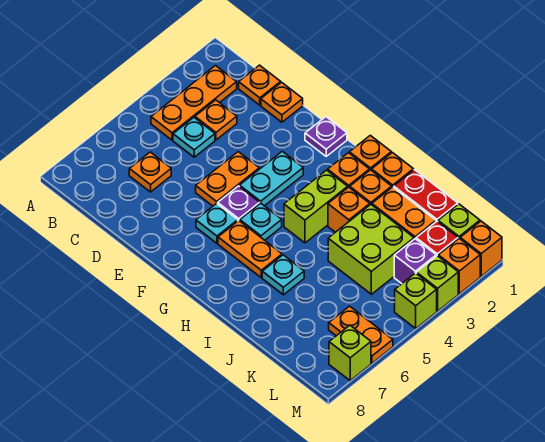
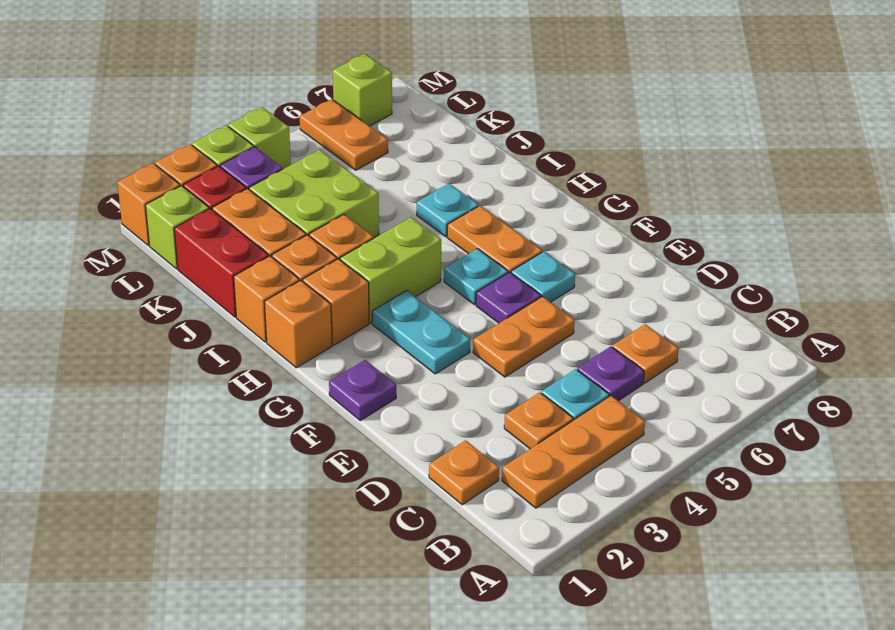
none -> purple 1x1 plate [577,346,644,401]
orange 1x1 plate [261,82,303,122] -> none
cyan 1x2 plate [240,151,303,206] -> cyan 1x2 plate turned to [372,291,470,374]

